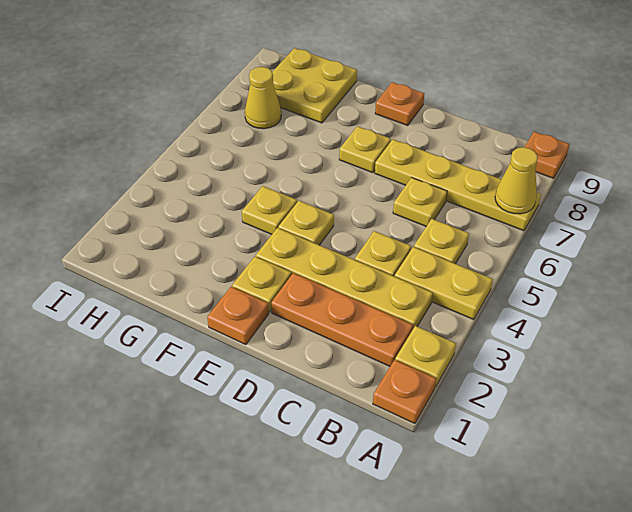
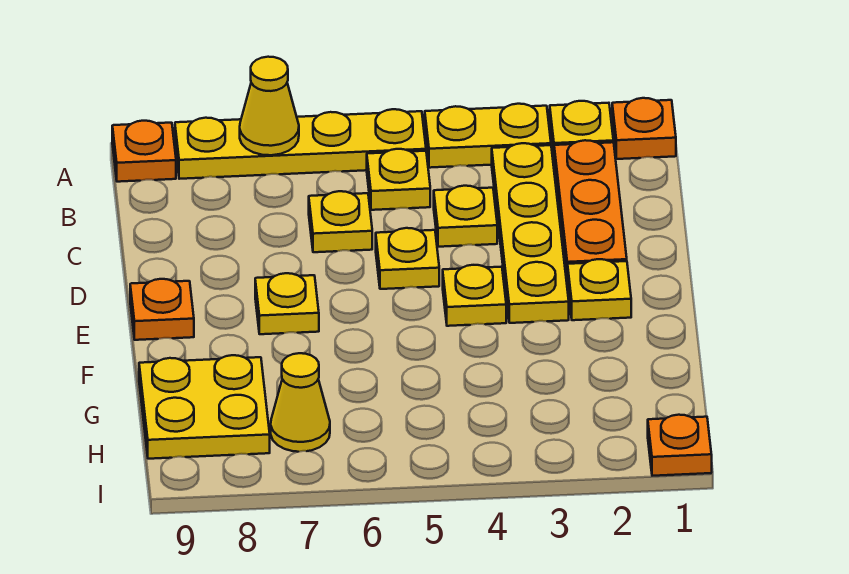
yellow 1x2 plate [395,247,493,320] -> yellow 1x2 plate turned to [425,104,551,168]
yellow 1x4 plate [375,139,541,231] -> yellow 1x4 plate turned to [175,109,426,179]
orange 1x1 plate [207,287,269,345] -> orange 1x1 plate moved to [648,415,712,476]
yellow 1x1 plate [242,186,297,234] -> yellow 1x1 plate moved to [376,228,439,289]

